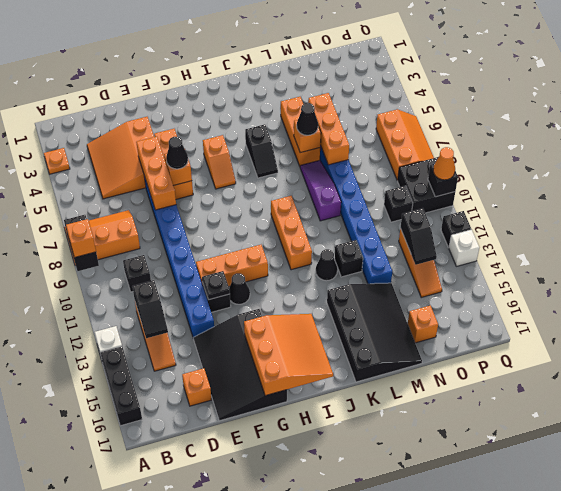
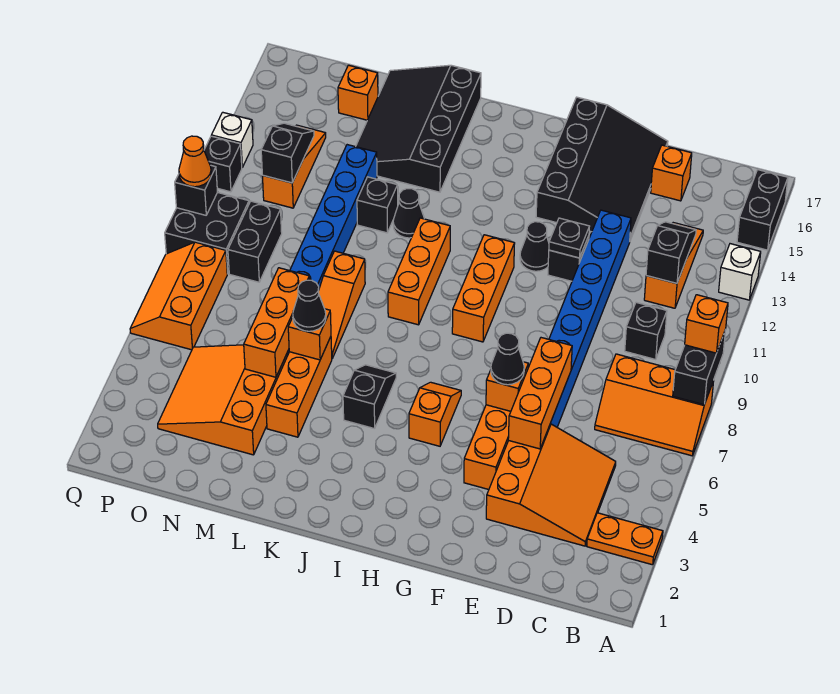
orange 1x1 plate [44,148,70,174] -> orange 1x2 plate [587,513,663,565]
black 1x3 brick [100,346,142,426] -> black 1x2 brick [737,170,788,250]
orange 1x3 brick [196,245,268,286] -> orange 1x3 brick turned to [452,235,515,342]
orange 3x3 slope [244,314,333,396] -> orange 3x3 slope moved to [158,345,287,455]
purple 1x3 slope [300,160,341,221] -> orange 1x3 slope [319,251,365,358]
black 1x1 brick [384,186,413,222] -> black 1x2 brick [228,201,282,282]

